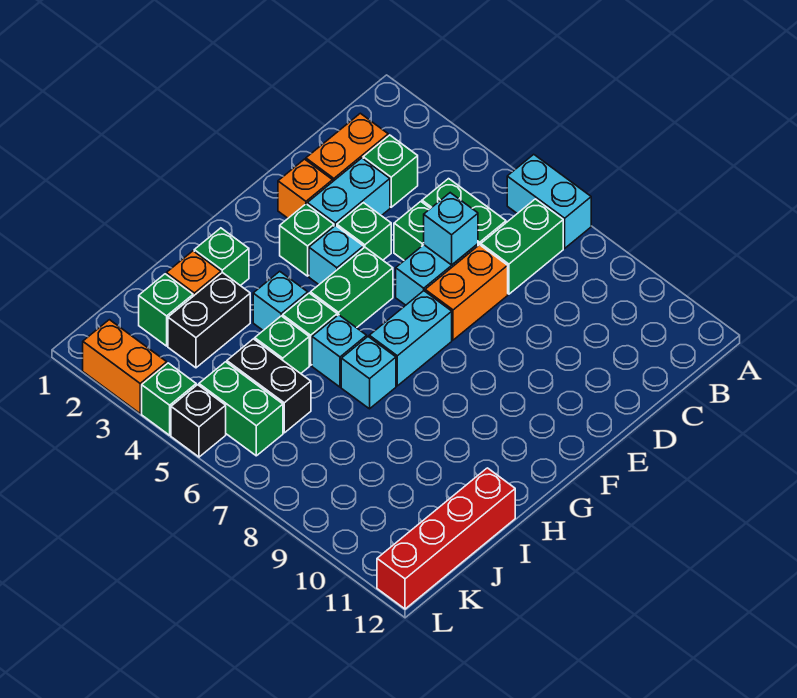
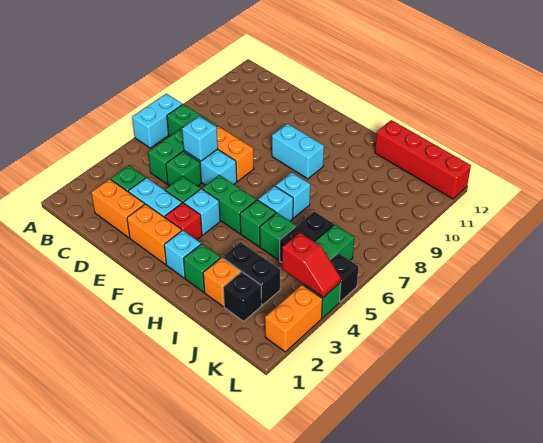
orange 1x1 brick [278,159,333,218] -> orange 1x2 brick [127,204,182,264]
green 1x1 brick [280,204,334,276] -> red 1x1 brick [165,203,202,240]
cyan 1x2 brick [369,291,452,386] -> cyan 1x2 brick moved to [272,124,324,179]
cyan 1x1 brick [253,271,308,330] -> cyan 1x1 brick moved to [164,230,201,278]
green 1x1 brick [139,274,193,346] -> black 1x1 brick [223,272,262,321]
none -> red 1x2 slope [282,233,341,297]

